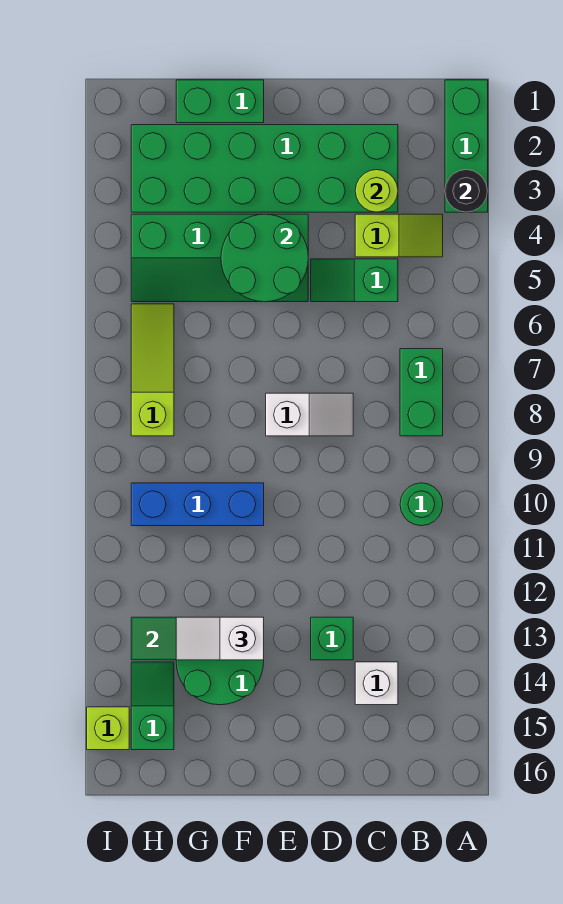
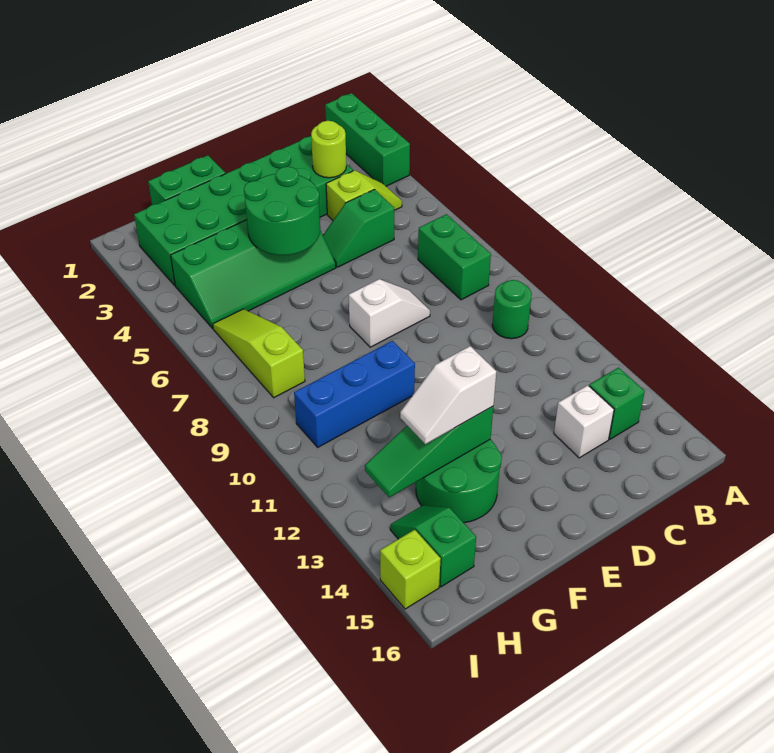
black 1x1 round brick [445,170,488,212] -> none
green 1x1 brick [311,617,353,660] -> green 1x1 brick moved to [589,368,645,439]

